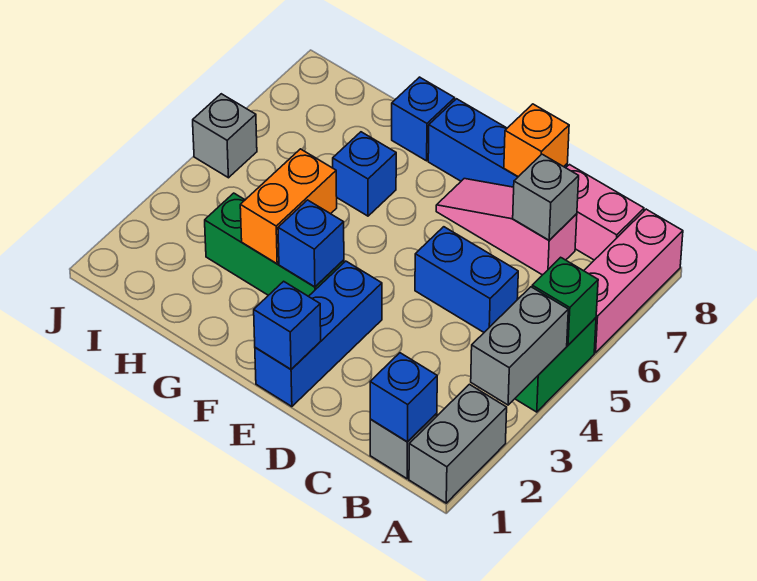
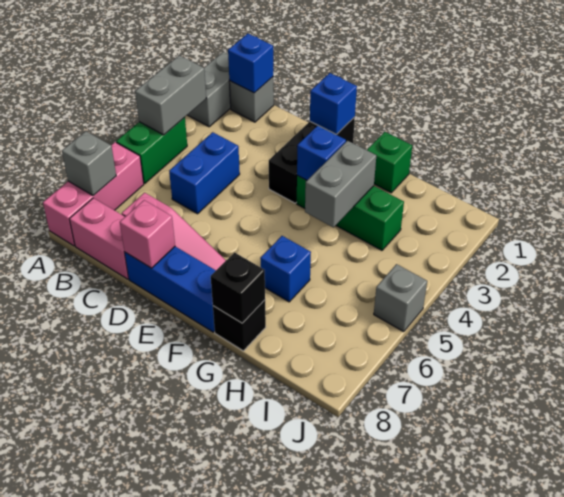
green 1x1 brick [532,257,598,345] -> green 1x1 brick moved to [367,132,412,193]
blue 1x2 brick [415,227,518,332] -> blue 1x2 brick turned to [169,132,240,214]
grey 1x1 brick [513,154,579,240] -> grey 1x1 brick moved to [62,131,116,196]
orange 1x1 brick [504,104,569,177] -> pink 1x1 brick [120,200,175,268]
blue 1x3 brick [255,261,382,407] -> black 1x3 brick [269,117,355,203]
orange 1x2 brick [240,149,337,264] -> grey 1x2 brick [305,141,376,227]
blue 1x1 brick [392,77,455,161] -> black 1x1 brick [213,300,266,351]
none -> black 1x1 brick [211,253,265,323]

